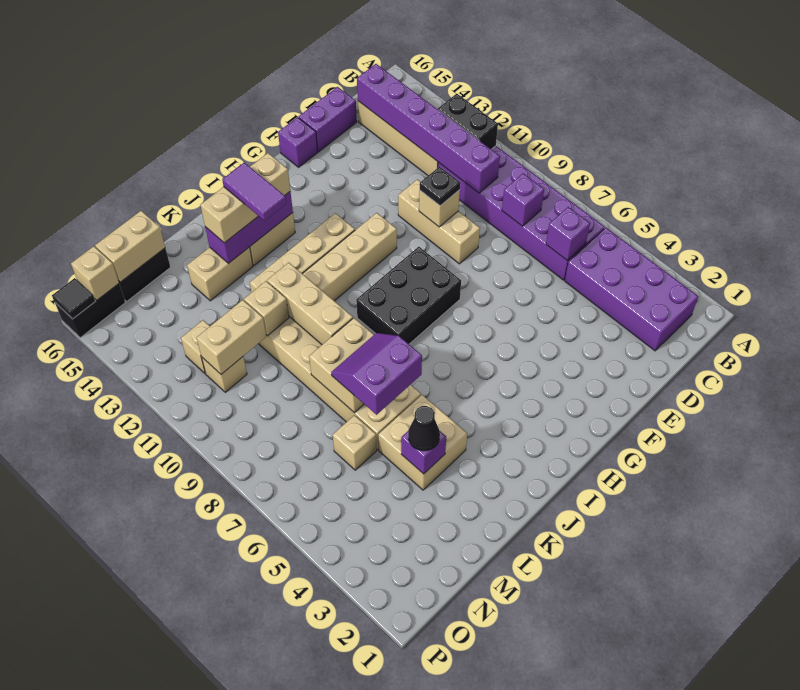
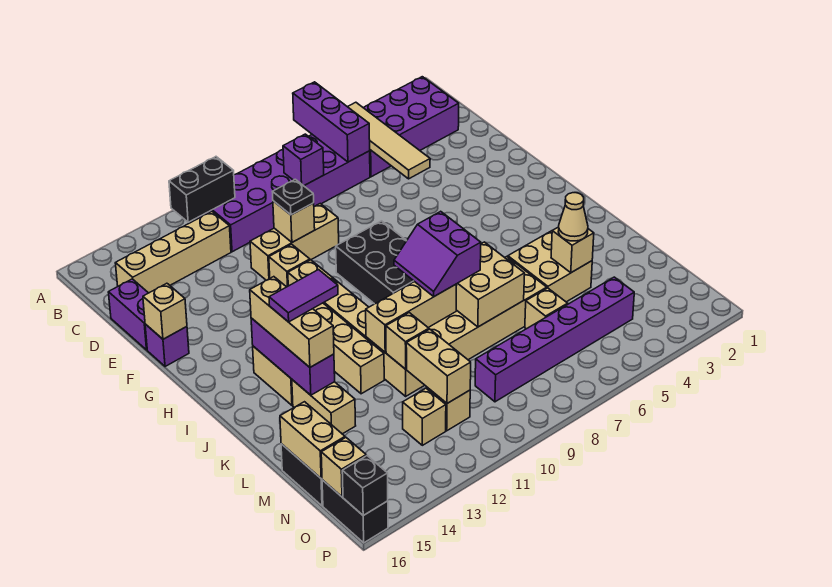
none -> tan 1x4 tile [348,102,430,179]
purple 1x1 brick [546,207,590,260] -> purple 1x3 brick [293,82,370,162]
purple 1x6 brick [357,64,500,193] -> purple 1x6 brick moved to [475,277,634,402]
none -> tan 1x1 brick [269,244,310,287]
none -> tan 1x1 brick [143,283,187,339]
purple 2x2 slope [331,333,422,415] -> purple 2x2 slope moved to [394,211,481,296]
purple 1x1 brick [401,431,446,474] -> tan 1x1 brick [551,227,594,273]
black 1x1 cone [408,406,440,451] -> tan 1x1 cone [558,193,588,241]
black 1x1 tile [52,278,95,319] -> black 1x1 brick [342,456,388,515]

